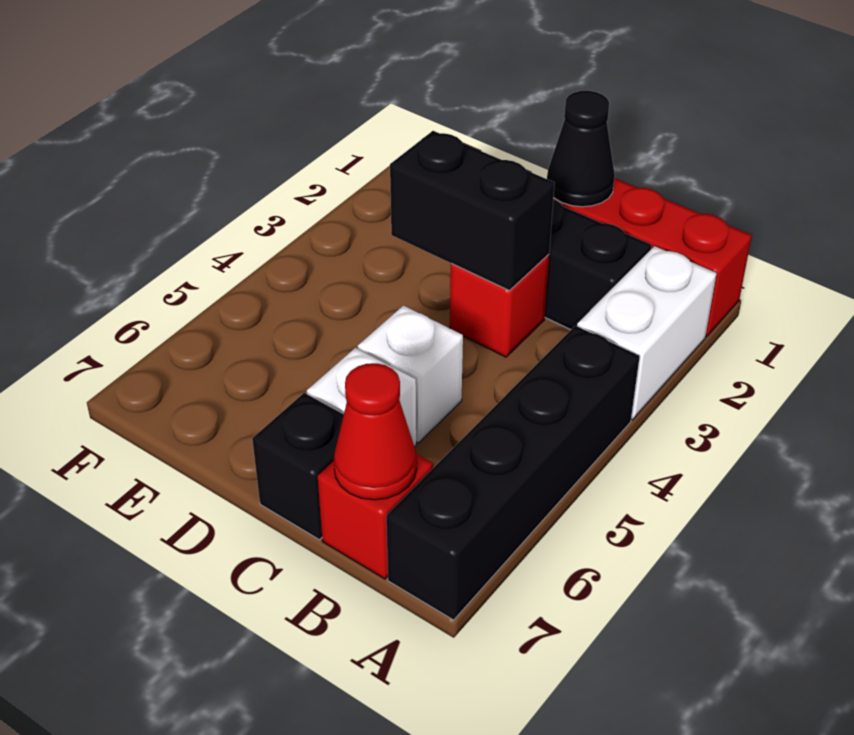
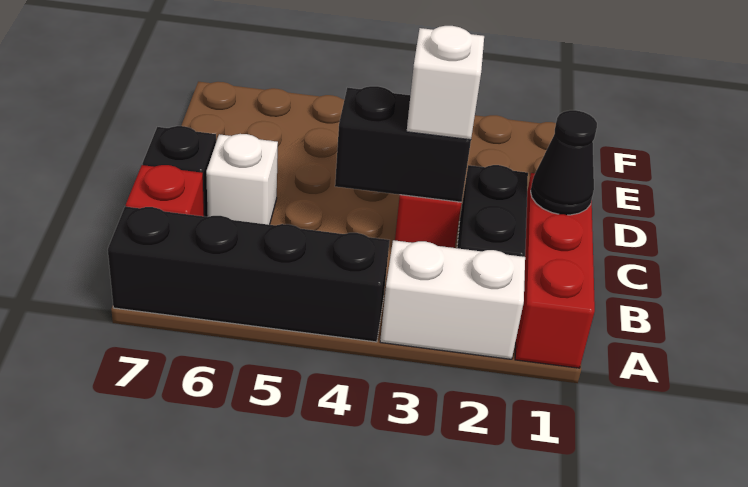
red 1x1 cone [334,363,417,500] -> none
black 1x2 brick [390,131,555,291] -> black 1x2 brick turned to [335,86,471,202]
white 1x1 brick [358,306,463,443] -> white 1x1 brick moved to [407,26,484,140]

